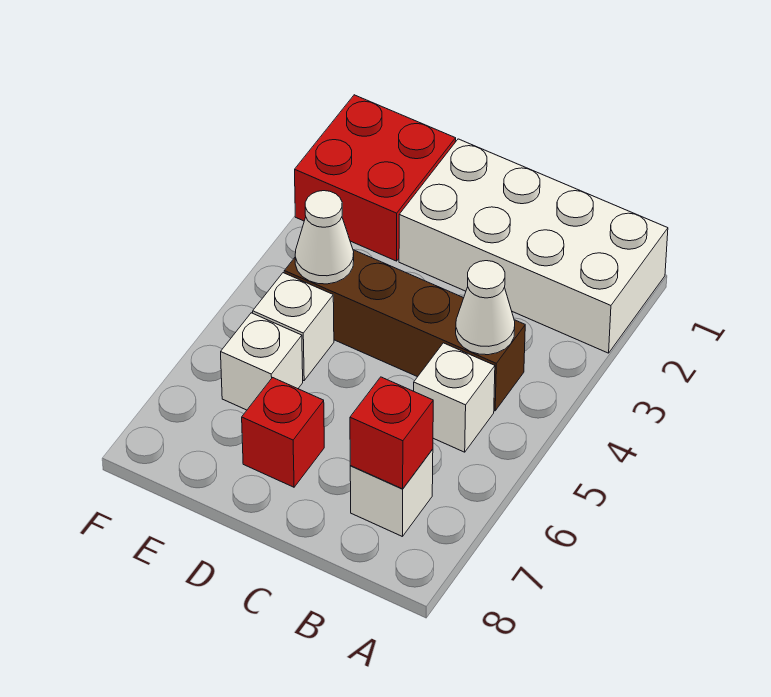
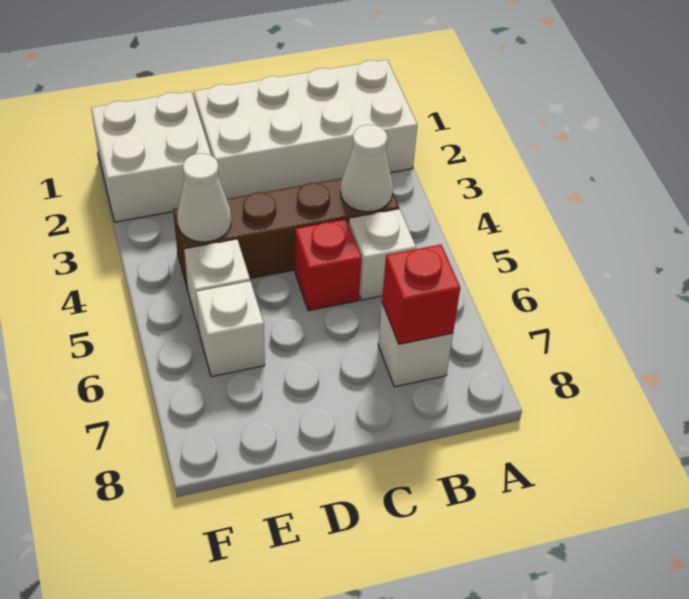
red 1x1 brick [242,378,324,487] -> red 1x1 brick moved to [295,219,362,311]
red 2x2 brick [295,95,456,261] -> white 2x2 brick [91,91,211,222]

